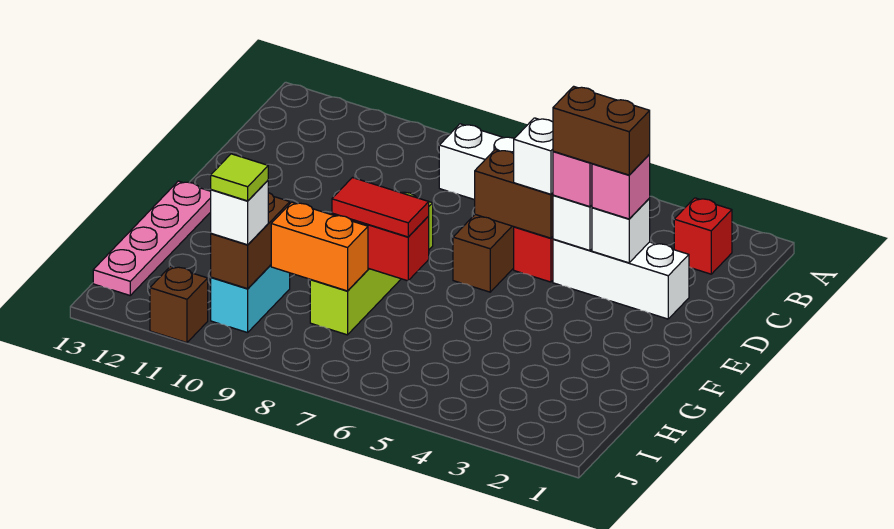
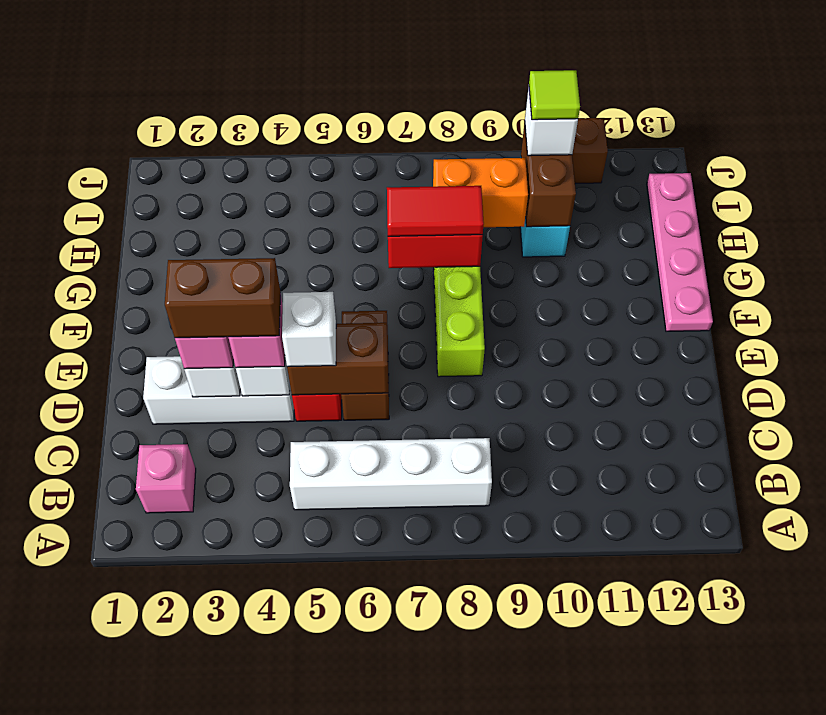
red 1x1 brick [674,198,732,274] -> pink 1x1 brick [136,444,196,513]

